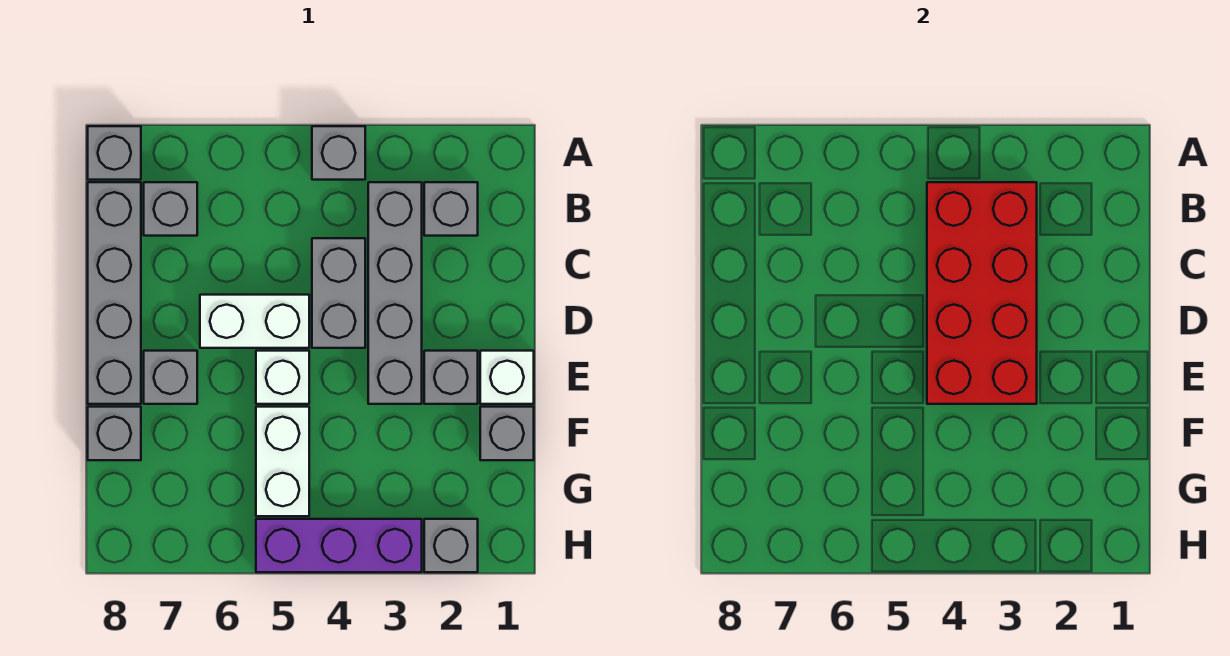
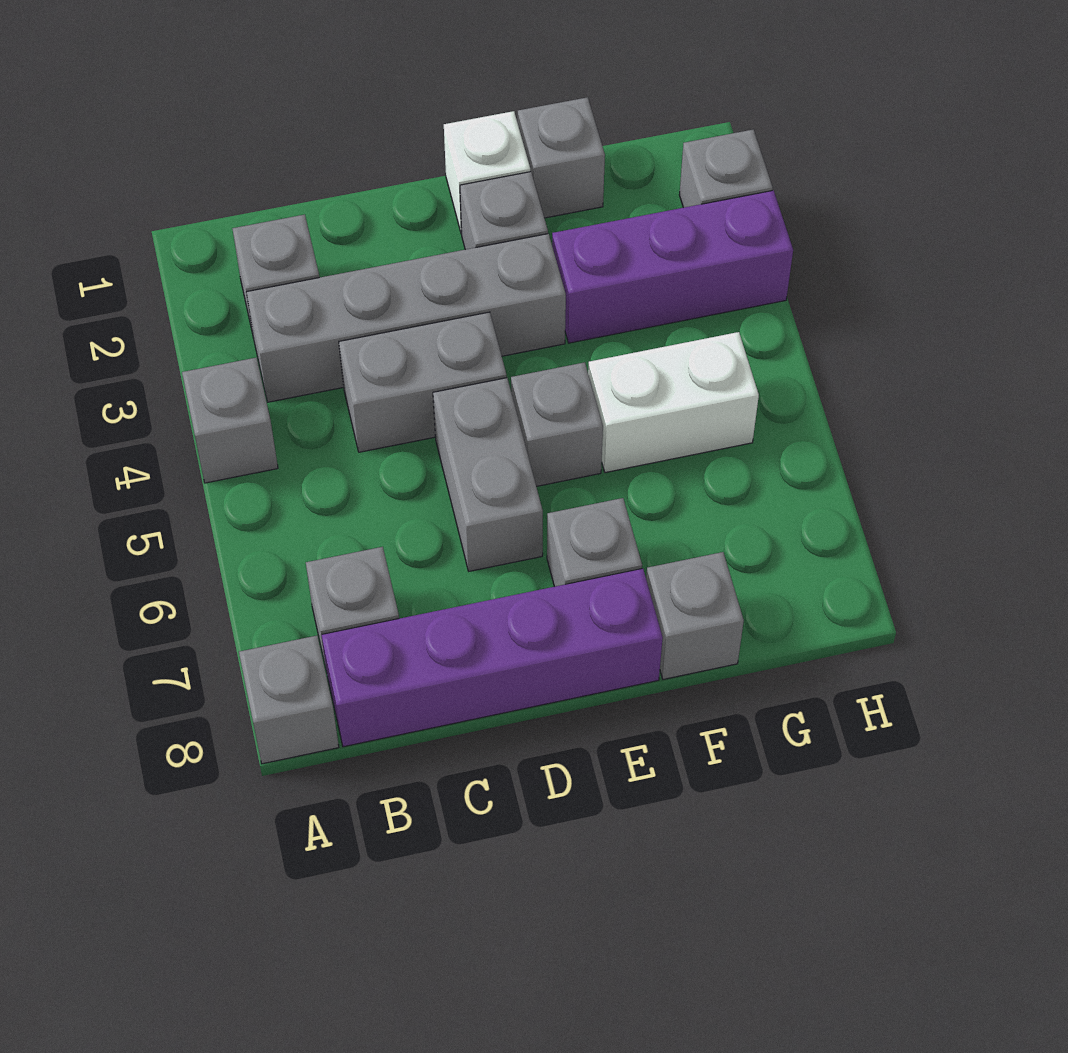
red 2x4 brick [927,182,1037,404] -> none
grey 1x4 brick [88,182,141,404] -> purple 1x4 brick [322,569,663,747]
white 1x2 brick [200,295,309,348] -> grey 1x2 brick [433,378,543,571]
white 1x1 brick [256,351,309,404] -> grey 1x1 brick [511,362,603,486]
purple 1x3 brick [256,519,422,572] -> purple 1x3 brick turned to [552,190,793,343]

